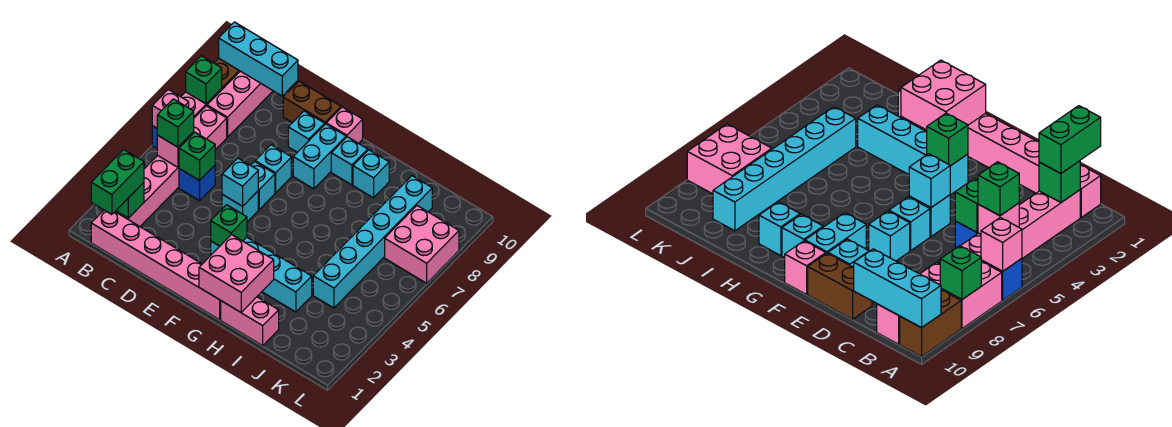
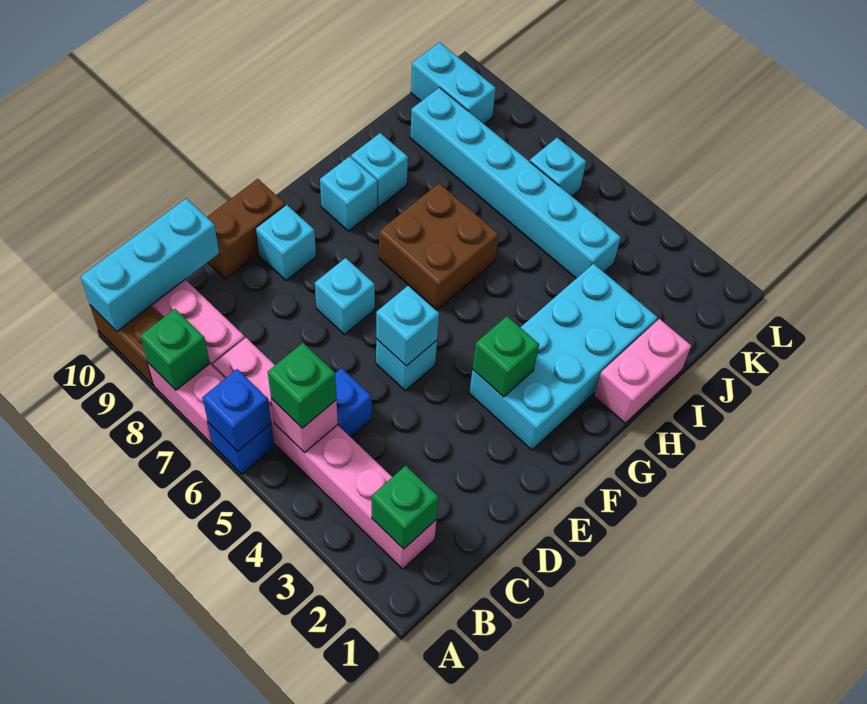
pink 1x1 brick [152,90,189,128] -> blue 1x1 brick [202,369,271,451]
pink 1x6 brick [91,210,221,320] -> none
green 1x2 brick [91,150,144,215] -> none
green 1x1 brick [179,132,215,181] -> none
cyan 1x1 brick [251,162,275,210] -> cyan 1x1 brick moved to [530,138,586,196]
cyan 1x4 brick [211,237,312,312] -> cyan 2x4 brick [469,264,658,450]
cyan 1x2 brick [293,124,346,189] -> cyan 1x2 brick moved to [411,42,496,124]
pink 1x1 brick [326,107,363,143] -> none
pink 2x2 brick [199,234,274,312] -> none
none -> brown 2x2 brick [379,183,499,310]
pink 2x2 brick [385,206,459,283] -> none

